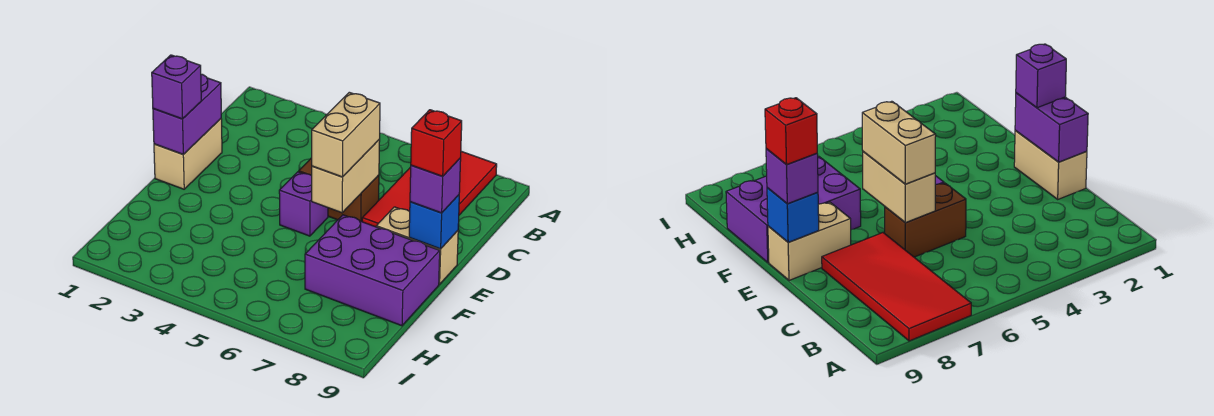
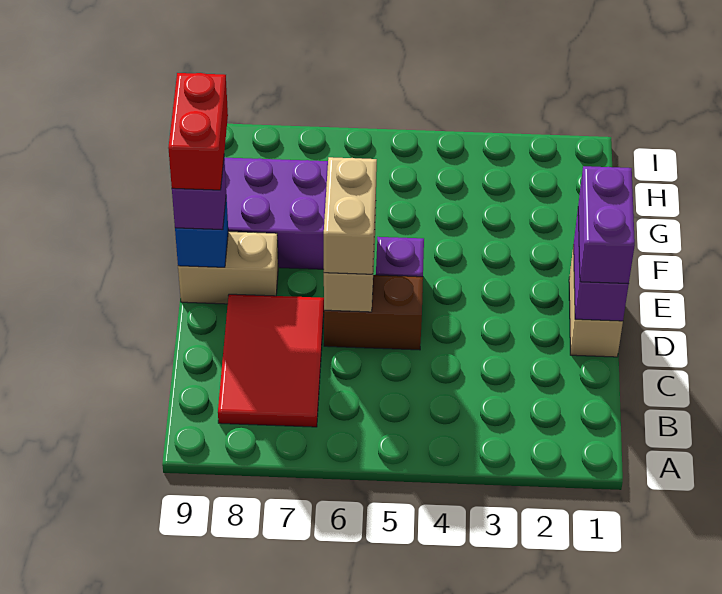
red 2x4 tile [362,151,497,227] -> red 2x3 tile [218,294,324,427]
purple 1x1 brick [152,55,201,119] -> purple 1x2 brick [578,166,635,284]
red 1x1 brick [411,110,462,176] -> red 1x2 brick [168,73,228,190]

